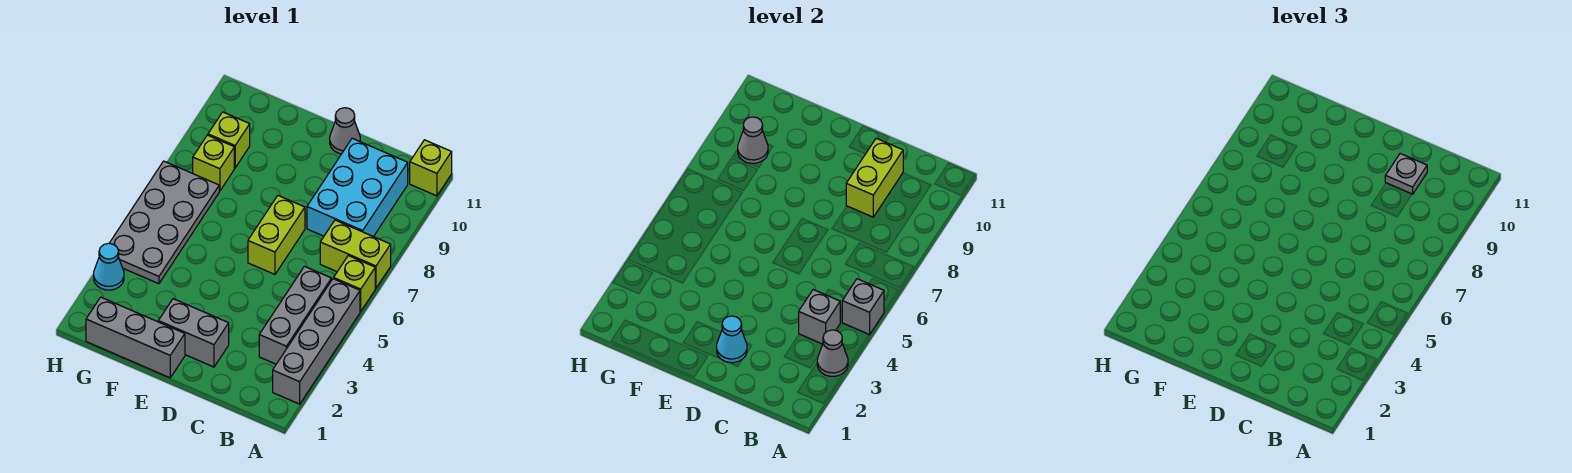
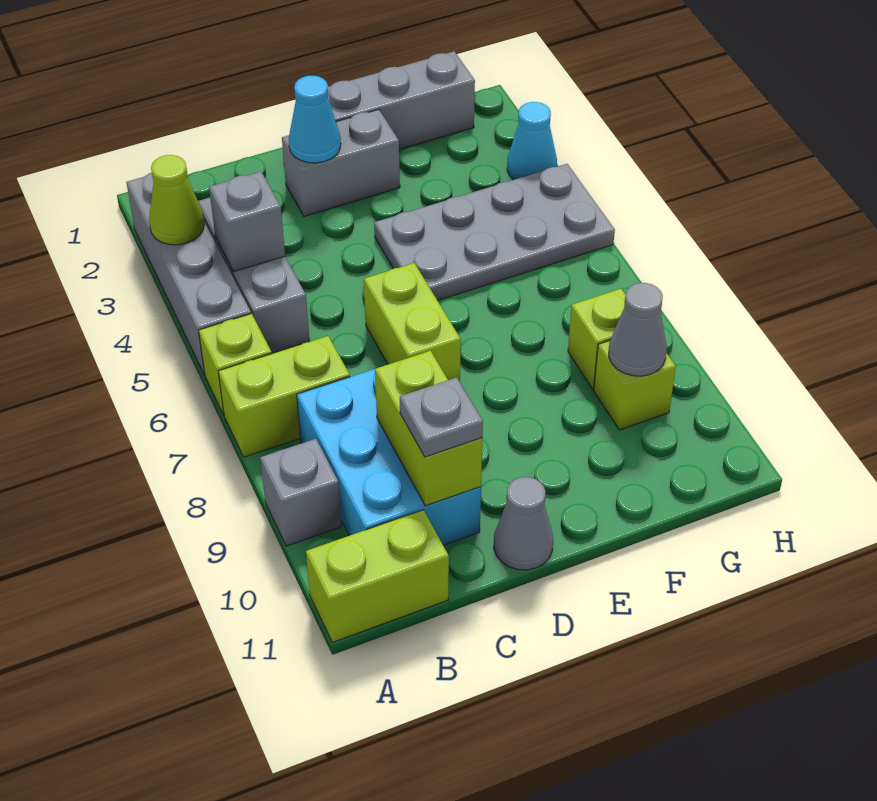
grey 1x1 cone [817,330,848,376] -> lime 1x1 cone [149,155,204,245]
grey 1x1 brick [842,279,884,335] -> grey 1x1 brick moved to [260,439,341,546]
lime 1x1 brick [410,140,452,196] -> lime 1x2 brick [306,510,449,642]
grey 2x4 plate [109,161,219,284] -> grey 2x4 plate turned to [374,164,615,301]

